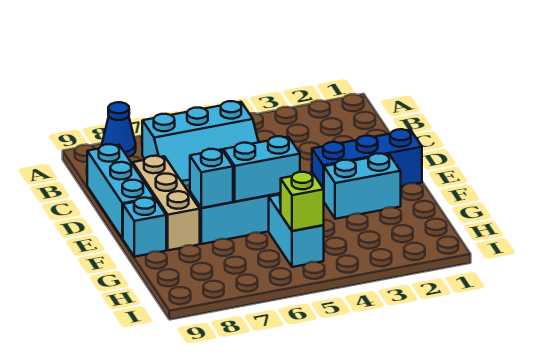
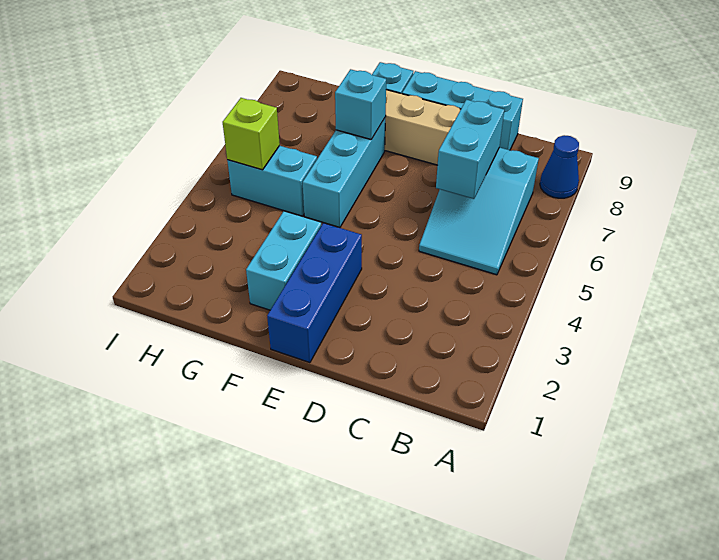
cyan 2x3 slope [142,101,258,186] -> cyan 2x3 slope turned to [419,147,539,275]
cyan 1x2 brick [223,136,300,202] -> cyan 1x2 brick moved to [436,100,504,199]

